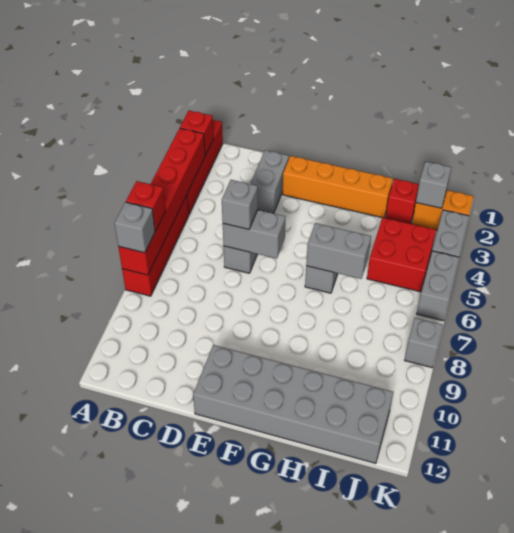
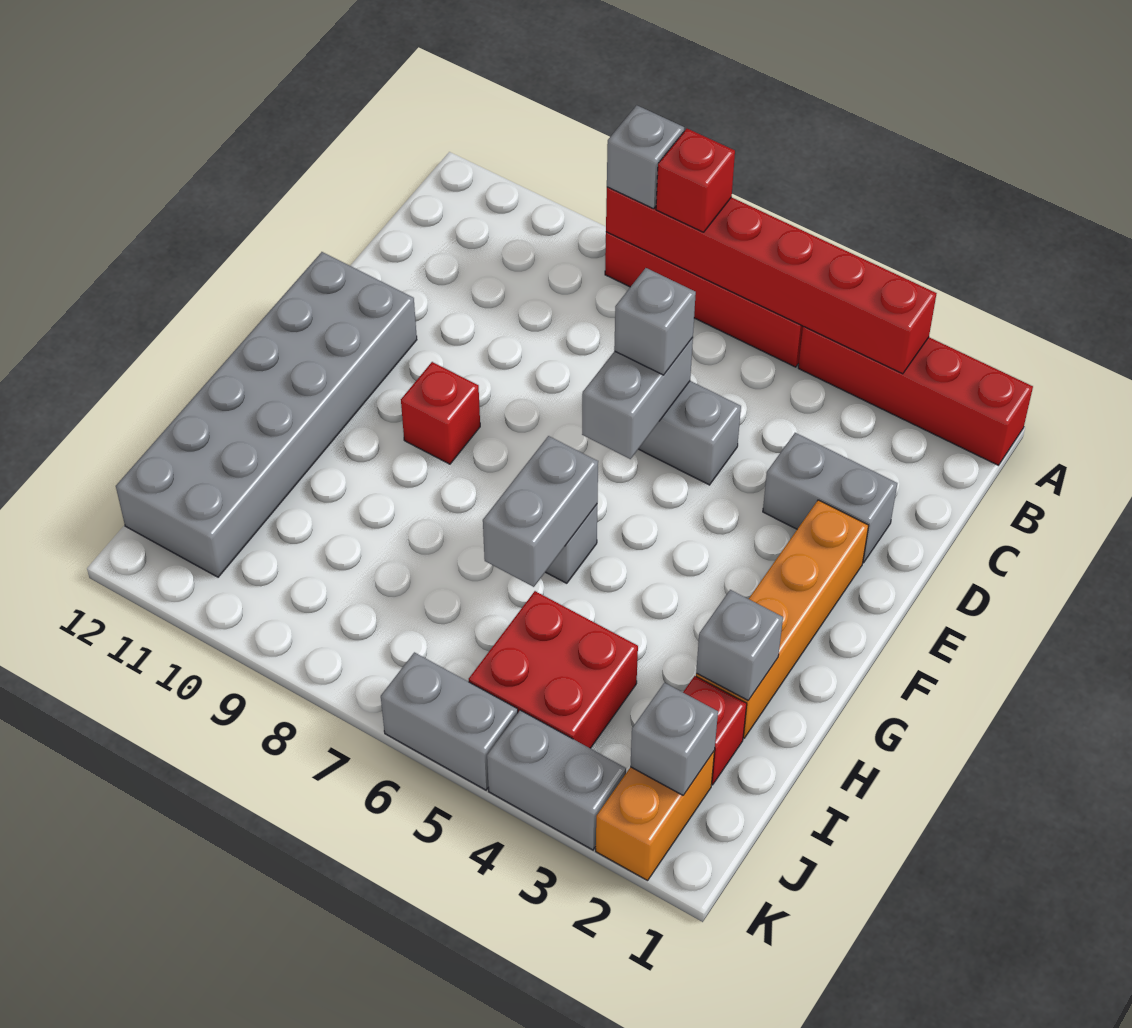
red 1x1 brick [180,111,214,155] -> red 1x1 brick moved to [401,362,480,464]
grey 1x1 brick [405,318,443,367] -> grey 1x1 brick moved to [696,590,783,700]

